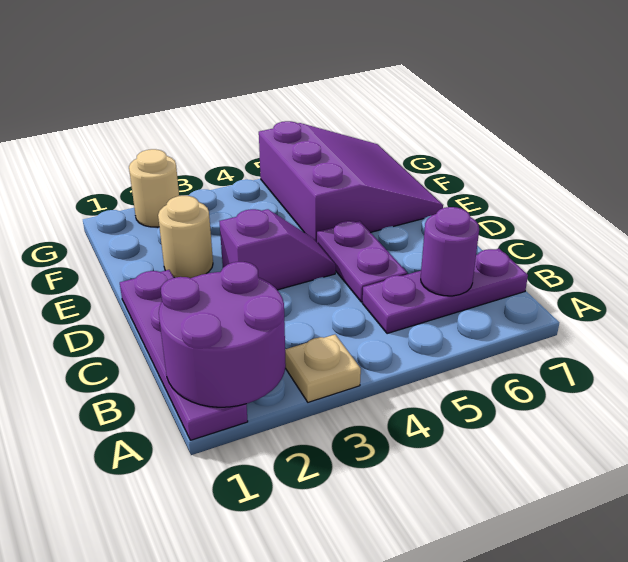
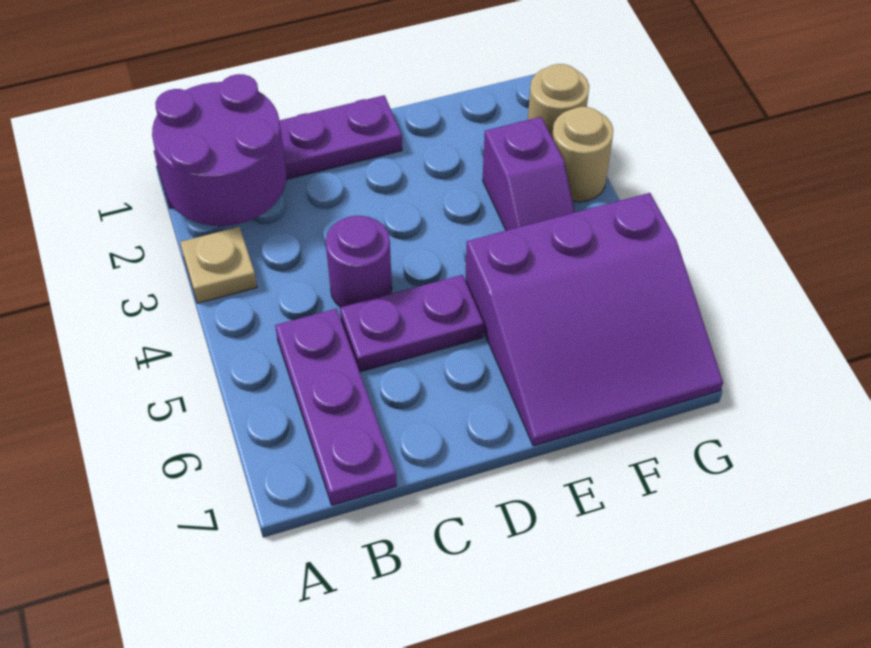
purple 1x1 round brick [421,207,479,296] -> purple 1x1 round brick moved to [325,216,392,307]
purple 1x2 slope [219,209,336,290] -> purple 1x2 slope moved to [483,117,575,231]
tan 1x1 round brick [158,196,213,278] -> tan 1x1 round brick moved to [552,107,613,202]

